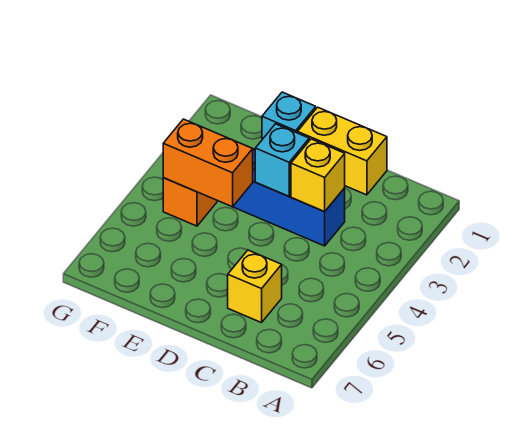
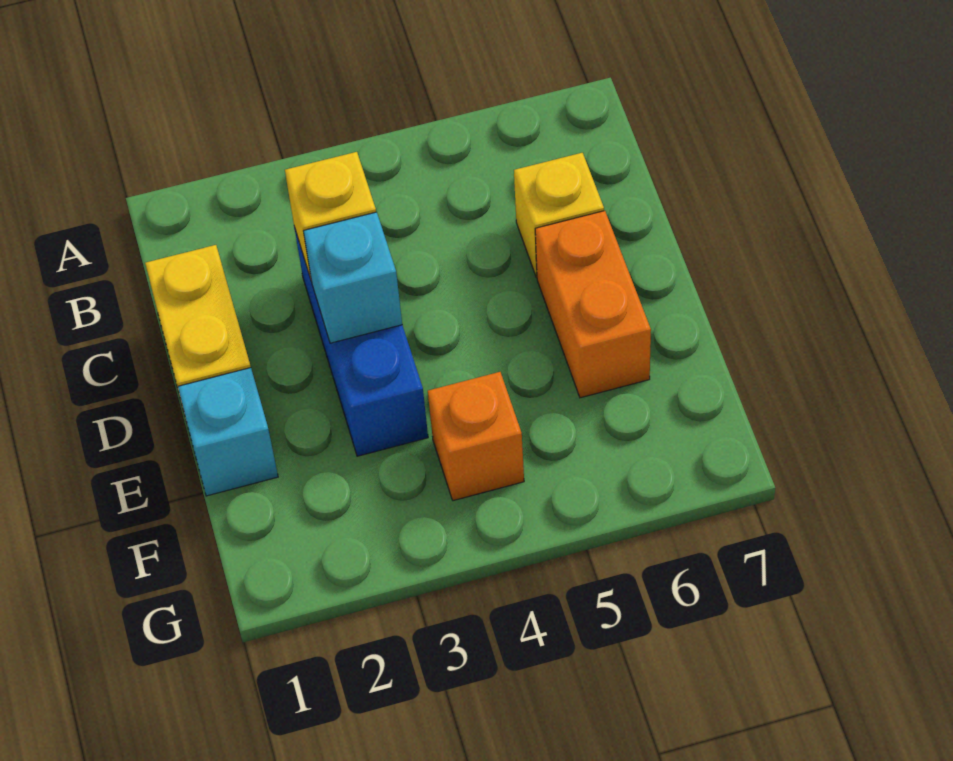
orange 1x2 brick [163,119,253,207] -> orange 1x2 brick moved to [535,211,651,398]

